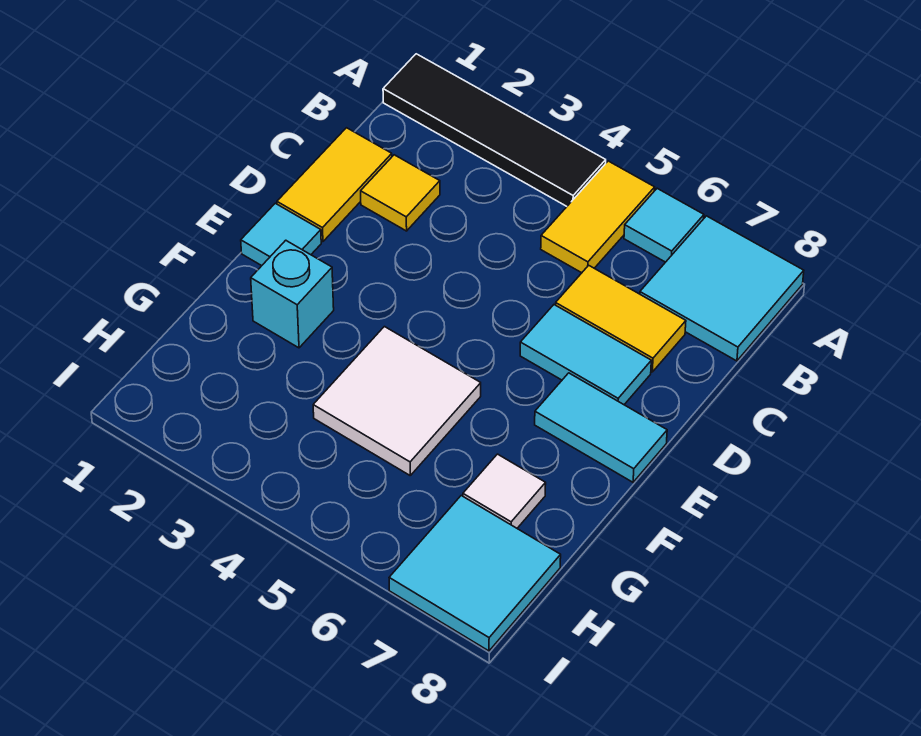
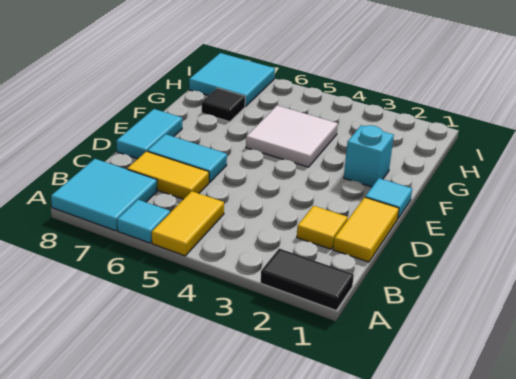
black 1x4 tile [383,54,606,206] -> black 1x2 tile [261,249,354,310]
cyan 1x2 tile [535,373,667,482] -> cyan 1x2 tile turned to [116,109,182,159]
white 1x1 tile [463,454,546,528] -> black 1x1 tile [202,88,245,122]

